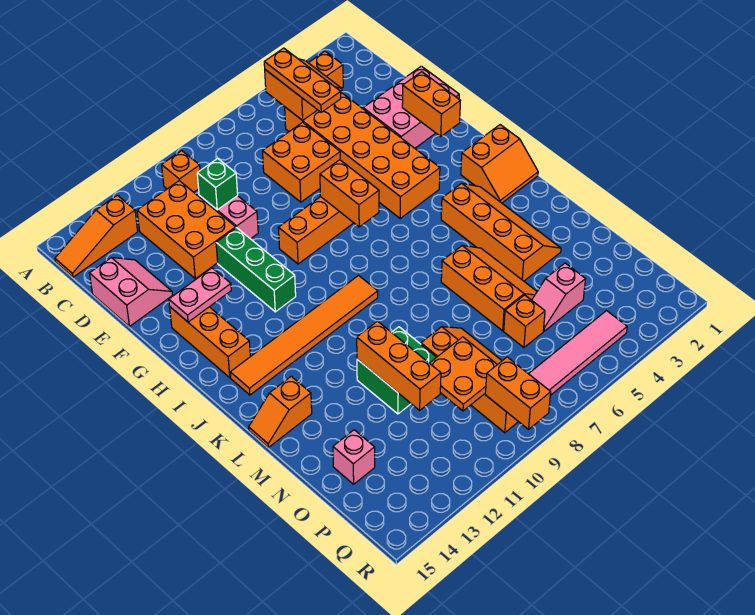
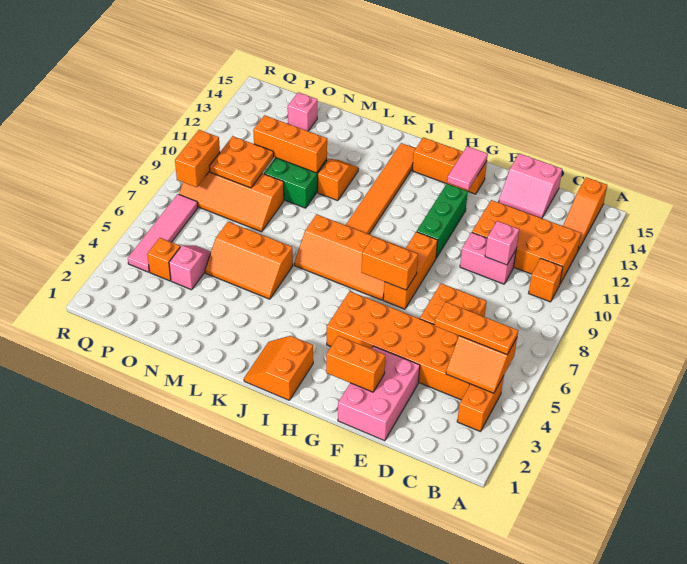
orange 1x3 slope [55,195,138,277] -> orange 1x3 slope turned to [563,177,607,250]
orange 2x3 brick [137,181,236,279] -> orange 2x4 brick [472,200,581,284]
green 1x1 brick [197,158,238,210] -> pink 1x1 brick [485,221,519,265]
green 1x3 brick [216,228,296,312] -> green 1x3 brick turned to [417,184,468,258]
pink 1x2 plate [169,268,231,322] -> pink 1x2 tile [447,146,488,190]
orange 2x4 slope [441,183,561,281] -> orange 2x4 slope moved to [294,214,403,300]
orange 1x2 slope [249,376,312,447] -> orange 1x2 slope moved to [318,159,359,201]
orange 1x1 brick [504,295,545,347] -> orange 1x1 brick moved to [147,238,180,281]
orange 1x2 brick [485,357,551,429] -> orange 1x2 brick turned to [175,130,220,187]

